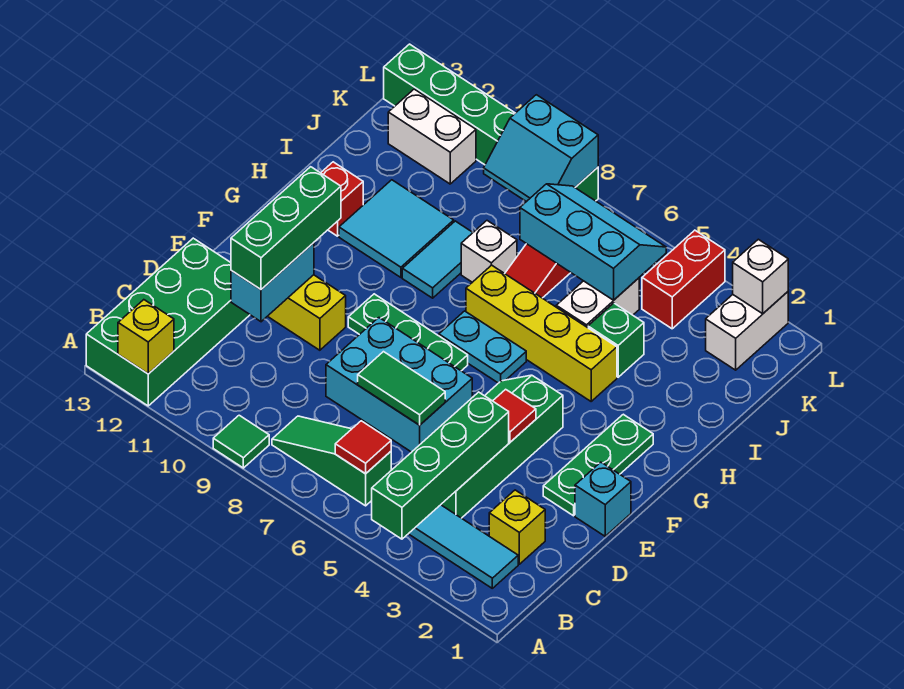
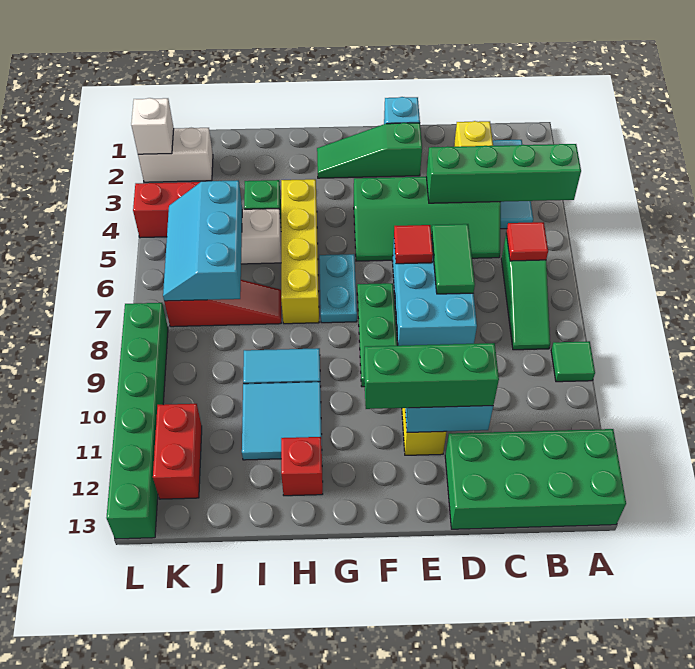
yellow 1x1 brick [118,300,174,374] -> none
green 1x3 plate [543,414,653,516] -> green 1x3 slope [317,123,422,178]
red 1x1 tile [493,389,536,442] -> red 1x1 tile moved to [394,225,433,264]
white 1x1 brick [461,221,517,282] -> none
cyan 2x2 slope [484,95,598,202] -> none
white 1x2 brick [388,89,476,184] -> red 1x2 brick [153,404,202,499]

